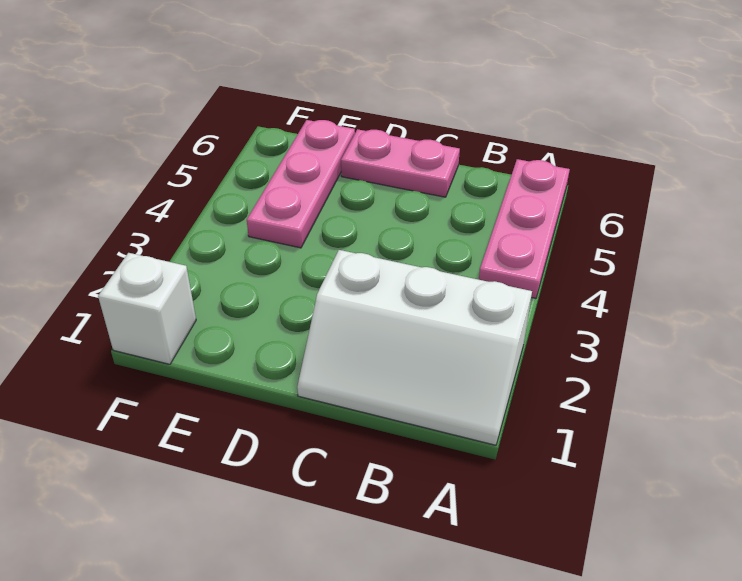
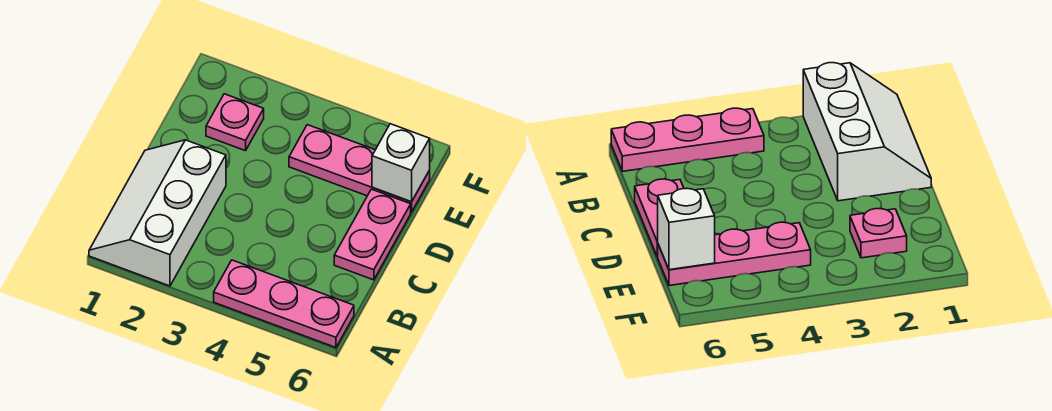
none -> pink 1x1 plate [206,94,264,151]
white 1x1 brick [98,253,196,364] -> white 1x1 brick moved to [372,124,430,202]

